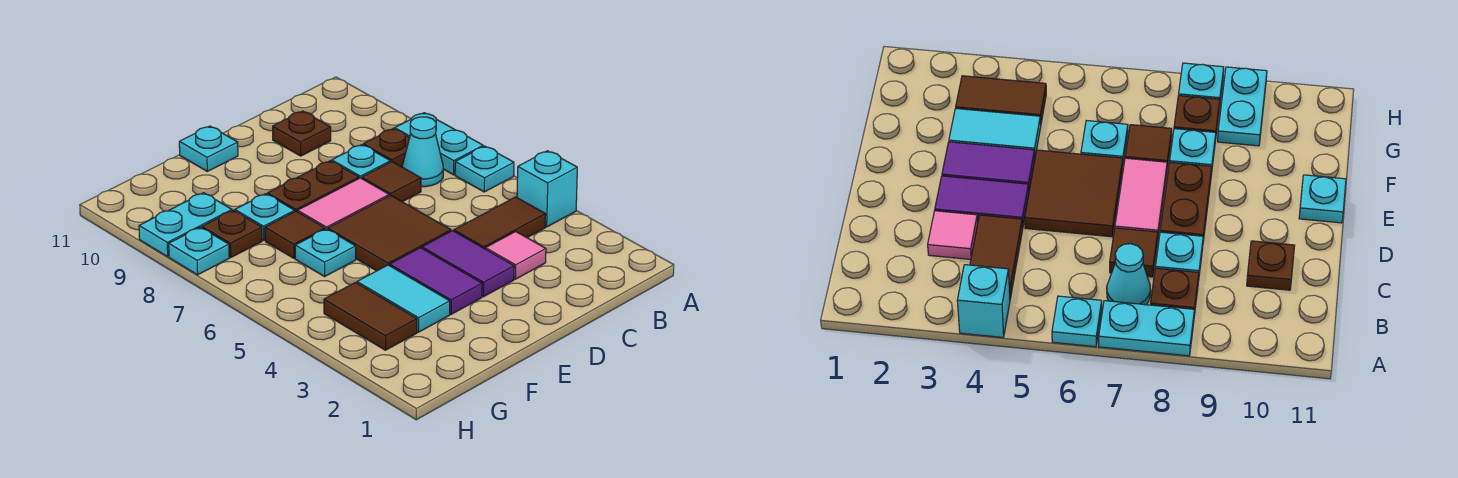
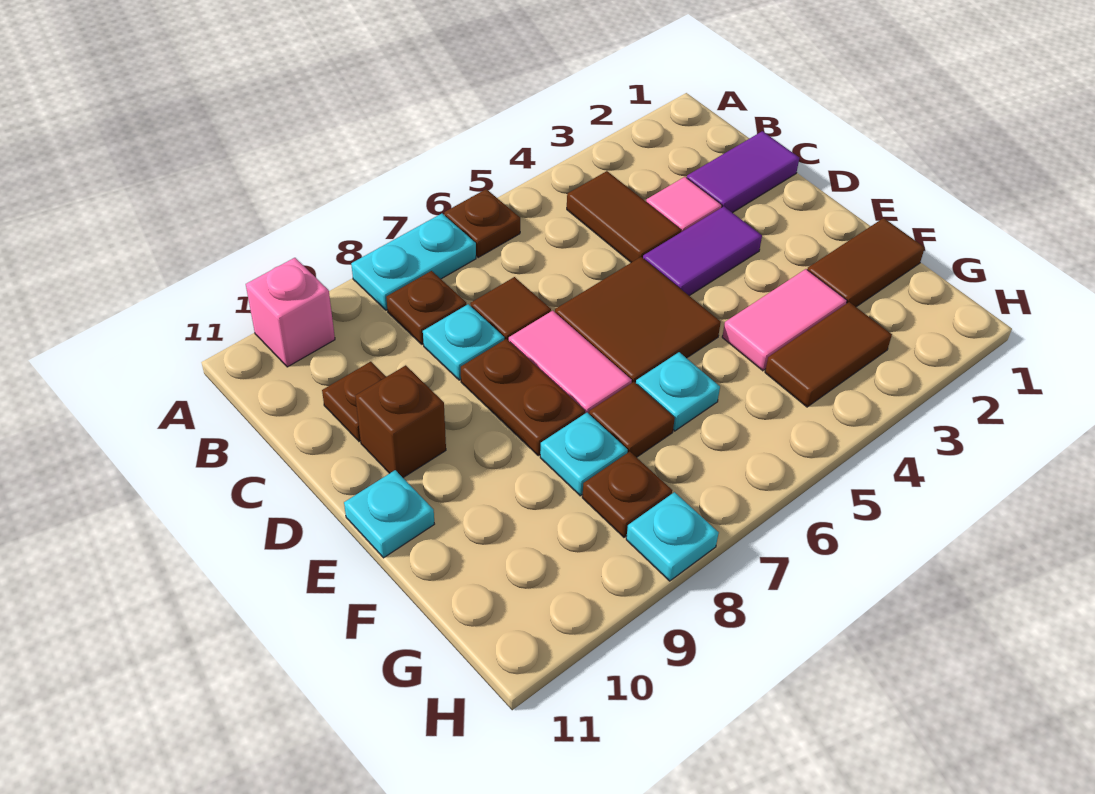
cyan 1x1 brick [517,151,577,227] -> none
cyan 1x1 plate [455,146,514,192] -> brown 1x1 plate [444,189,520,257]
none -> pink 1x1 brick [246,258,335,367]
cyan 1x1 cone [402,117,443,187] -> none
none -> brown 1x1 brick [355,365,446,478]
purple 1x2 tile [390,248,482,314] -> purple 1x2 tile moved to [687,131,799,213]
none -> brown 1x2 tile [807,218,925,307]
cyan 1x2 tile [357,265,450,332] -> pink 1x2 tile [722,269,847,371]
cyan 1x2 plate [139,193,232,257] -> none

